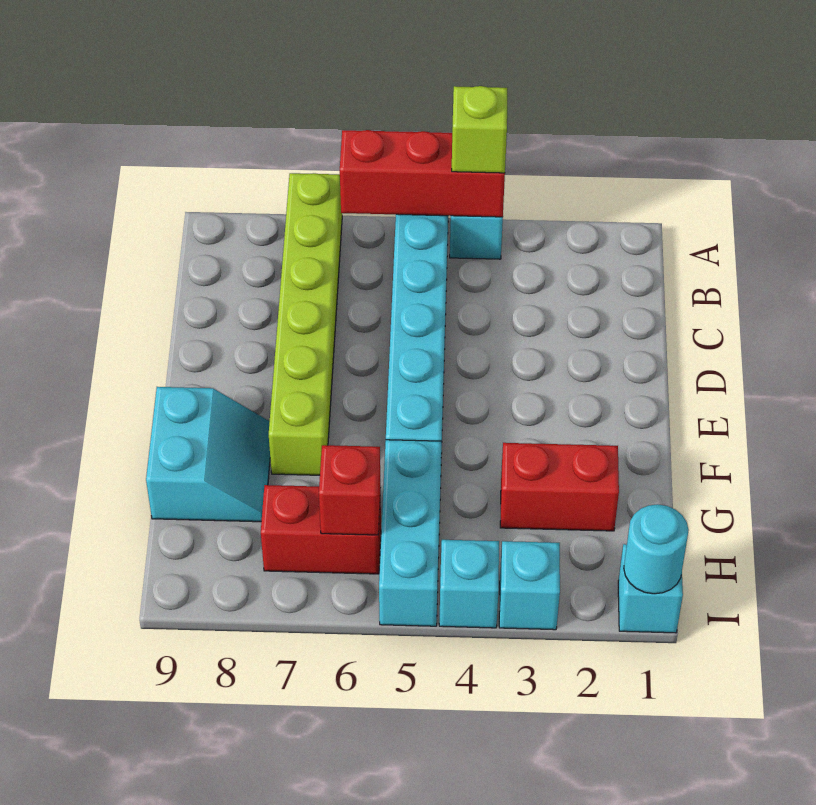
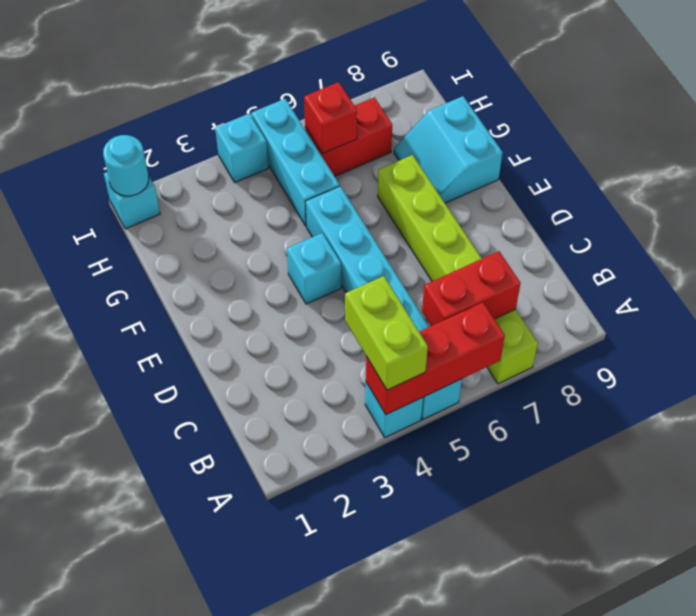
lime 1x1 brick [452,86,507,173] -> lime 1x2 brick [345,276,428,390]
red 1x2 brick [500,443,619,531] -> red 1x2 brick moved to [422,251,520,326]
cyan 1x1 brick [499,541,560,630] -> cyan 1x1 brick moved to [287,233,341,304]

